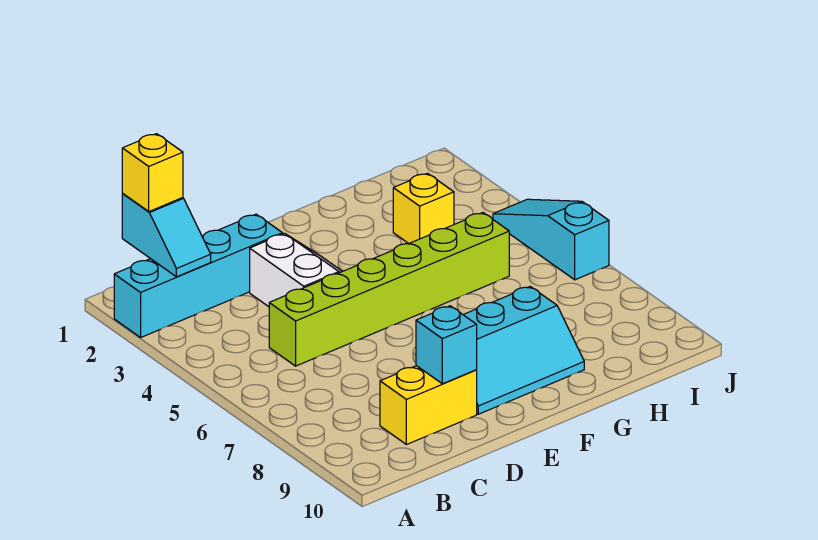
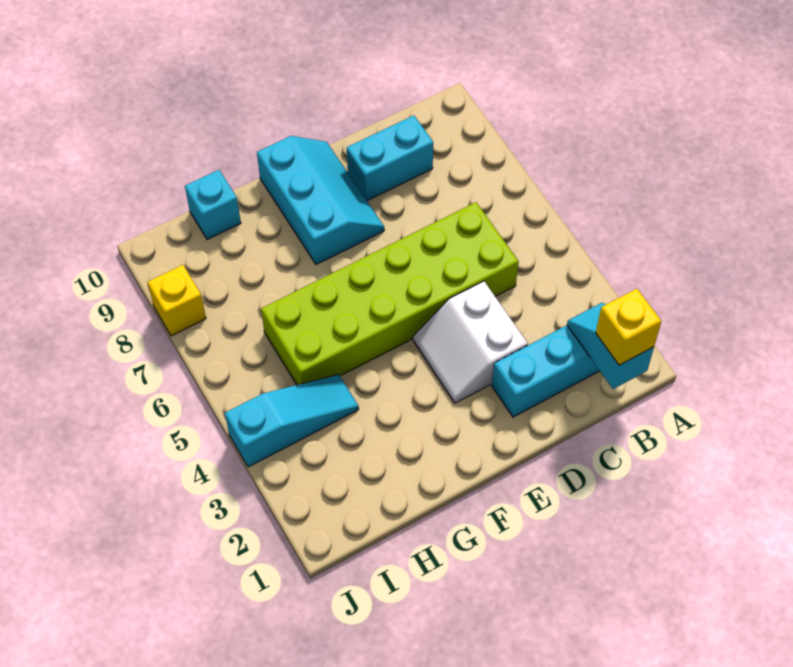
lime 1x6 brick [269,213,509,366] -> lime 2x6 brick [261,202,519,385]
yellow 1x2 brick [380,366,477,445] -> cyan 1x2 brick [347,115,433,201]
cyan 1x1 brick [416,306,477,384] -> cyan 1x1 brick moved to [185,170,241,240]
cyan 2x3 slope [463,287,584,414] -> cyan 2x3 slope turned to [257,136,384,264]
yellow 1x1 brick [393,173,454,244] -> yellow 1x1 brick moved to [148,265,206,336]
cyan 1x3 slope [493,199,609,280] -> cyan 1x3 slope turned to [225,375,359,467]

